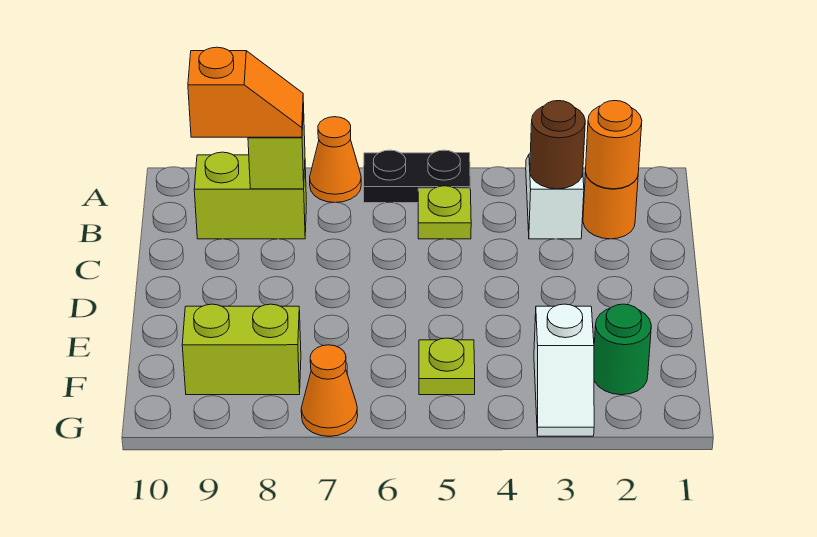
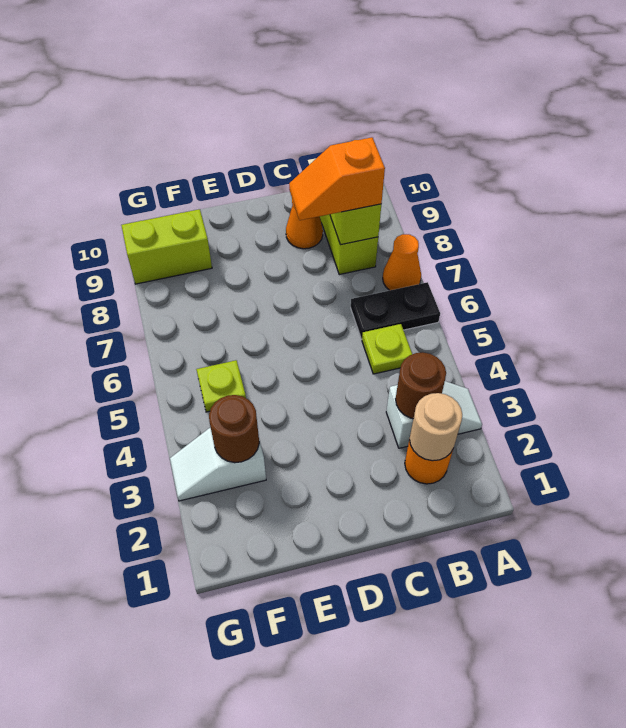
black 1x2 plate [364,150,470,203] -> black 1x2 plate turned to [351,282,440,339]
orange 1x1 round brick [586,101,642,189] -> tan 1x1 round brick [410,393,462,461]
orange 1x2 slope [188,47,304,137] -> orange 1x2 slope turned to [289,137,385,220]
green 1x1 round brick [594,304,651,395] -> none
none -> brown 1x1 round brick [209,395,259,463]
lime 1x2 brick [182,304,301,395] -> lime 1x2 brick turned to [121,209,212,284]
orange 1x1 cone [301,345,358,436] -> orange 1x1 cone moved to [286,199,323,249]

